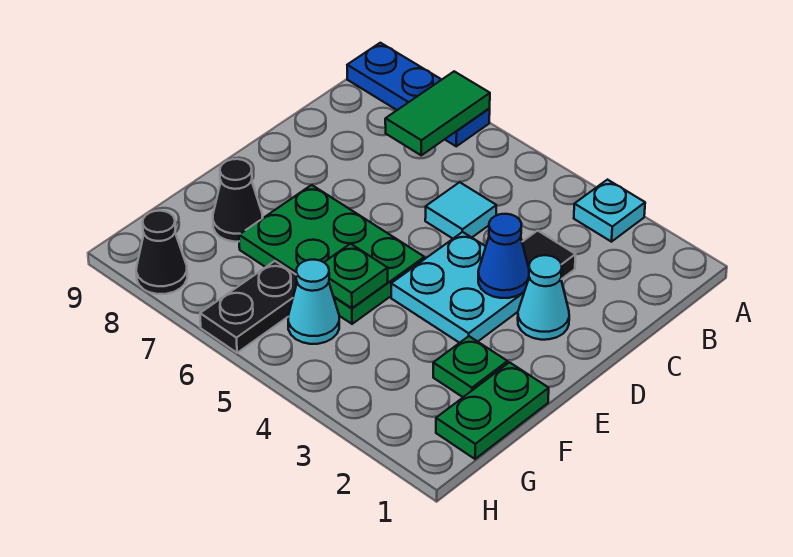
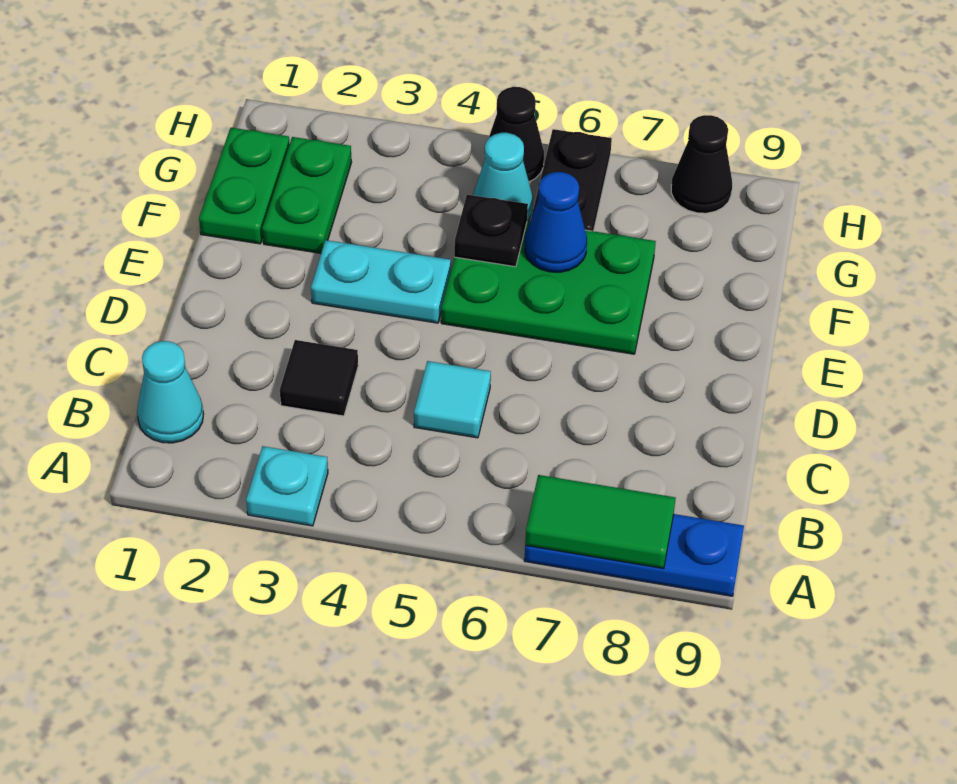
green 1x2 tile [385,71,490,155] -> green 1x2 tile turned to [525,475,676,569]
cyan 1x1 cone [518,255,569,340] -> cyan 1x1 cone moved to [137,341,204,443]
cyan 2x2 plate [391,232,525,343] -> cyan 1x2 plate [311,240,451,323]
blue 1x1 cone [478,214,529,298] -> blue 1x1 cone moved to [525,172,587,272]
green 1x1 plate [433,336,508,397] -> green 1x2 plate [262,137,352,253]
green 1x1 plate [324,244,388,308] -> black 1x1 plate [454,195,528,267]
black 1x1 cone [213,159,263,242] -> black 1x1 cone moved to [484,87,544,182]

